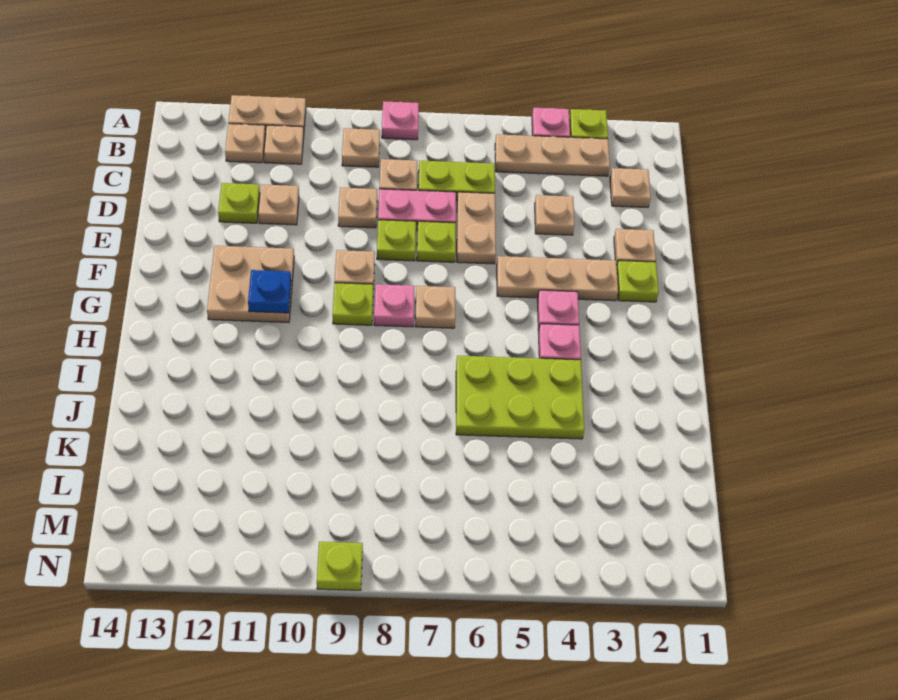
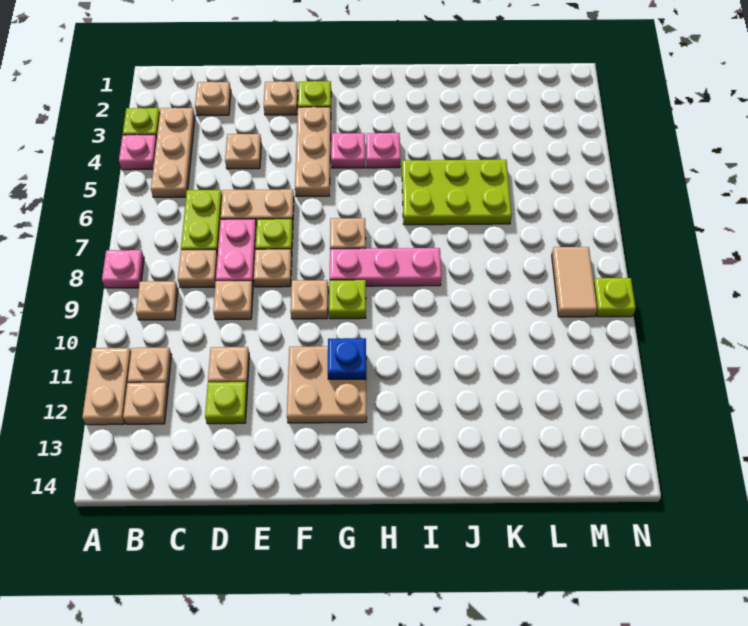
lime 1x1 plate [377,220,416,261] -> tan 1x1 plate [254,249,292,287]
pink 1x1 plate [374,284,415,327] -> pink 1x3 plate [330,248,441,286]
lime 2x3 plate [456,356,584,439] -> lime 2x3 plate turned to [402,160,512,225]
none -> tan 1x2 tile [552,247,597,317]

